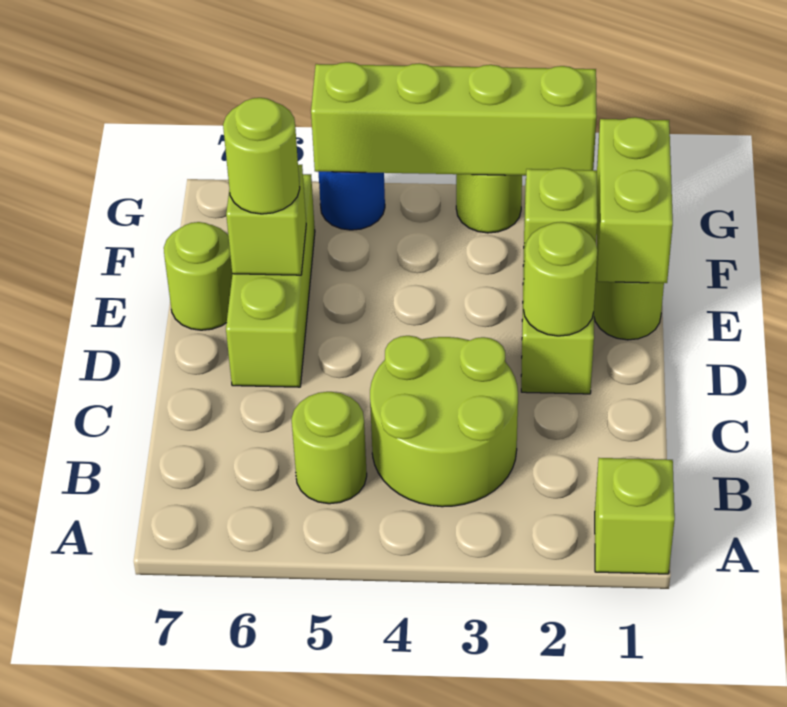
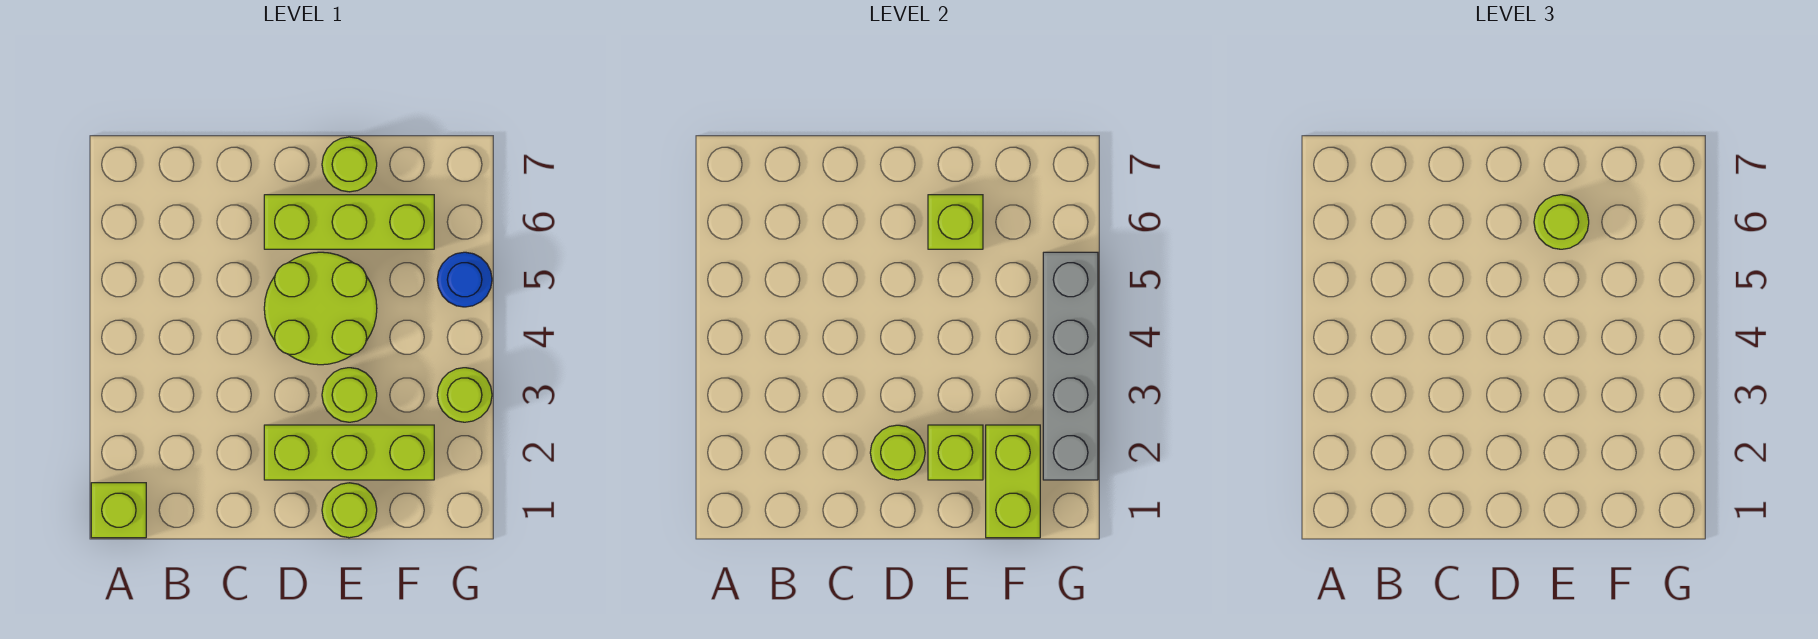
lime 2x2 round brick [370,336,518,507] -> lime 2x2 round brick moved to [264,252,377,365]
lime 1x1 round brick [292,392,367,504] -> lime 1x1 round brick moved to [322,368,377,422]
lime 1x2 brick [597,117,673,283] -> lime 1x2 brick turned to [986,425,1040,538]
lime 1x4 brick [311,62,596,176] -> grey 1x4 brick [1043,252,1098,480]

